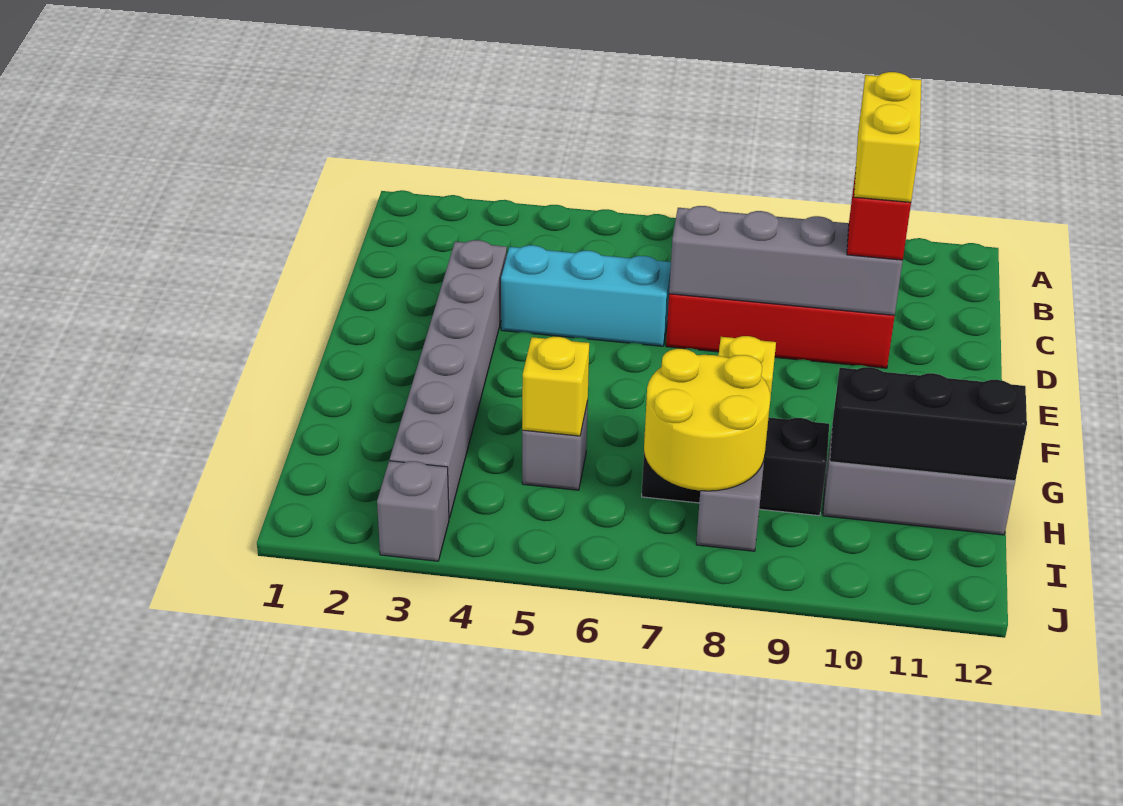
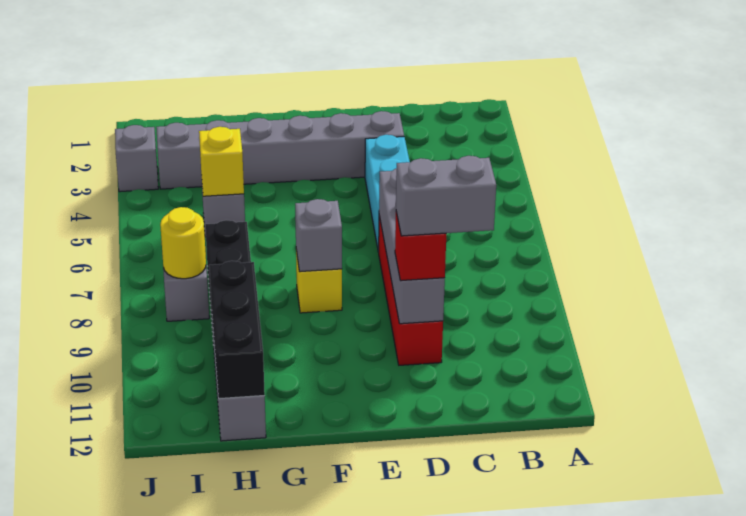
yellow 1x2 brick [854,72,921,202] -> grey 1x2 brick [396,156,496,236]
none -> grey 1x1 brick [295,199,342,272]
yellow 2x2 round brick [644,349,770,491] -> yellow 1x1 round brick [160,207,206,279]

